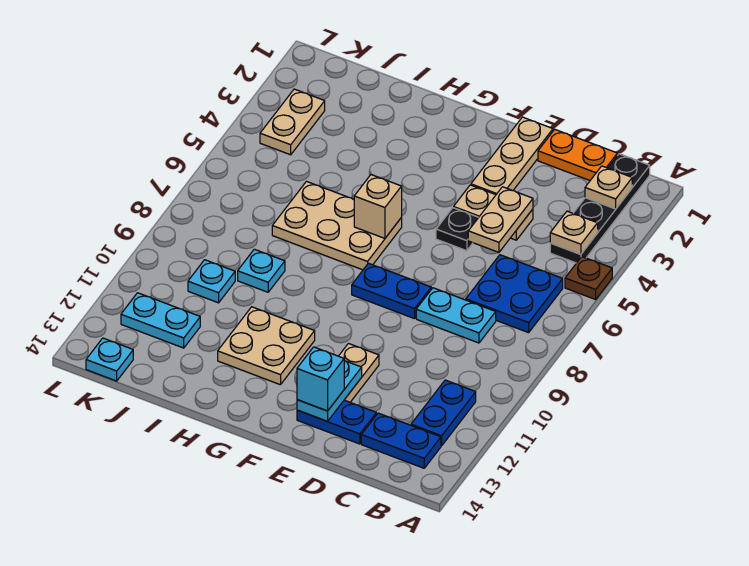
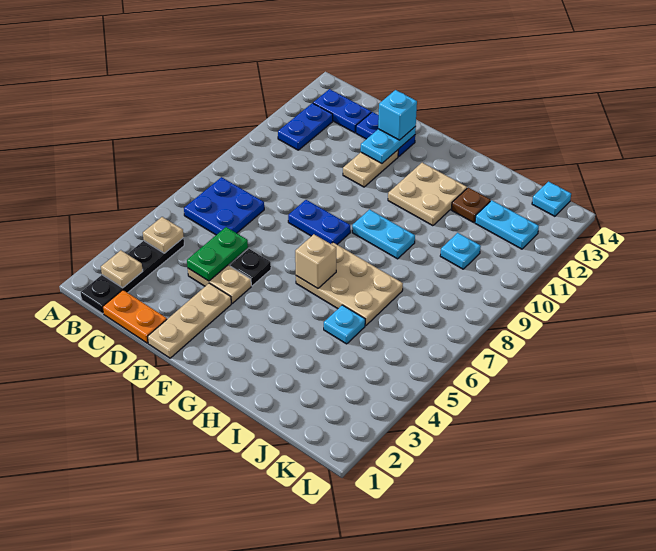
brown 1x1 plate [565,257,612,299] -> brown 1x1 plate moved to [451,188,491,223]
cyan 1x2 plate [416,288,496,343] -> cyan 1x2 plate moved to [352,210,415,259]
tan 1x2 plate [468,187,533,253] -> green 1x2 plate [187,227,248,281]
cyan 1x1 plate [238,249,285,292] -> cyan 1x1 plate moved to [324,305,365,344]
tan 1x2 plate [260,89,325,155] -> none

